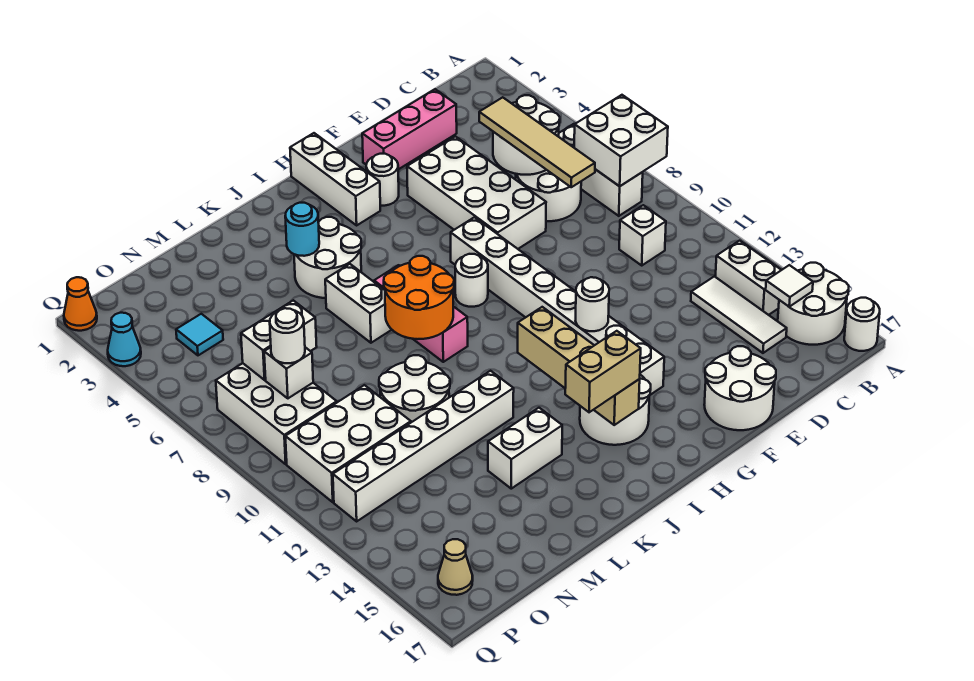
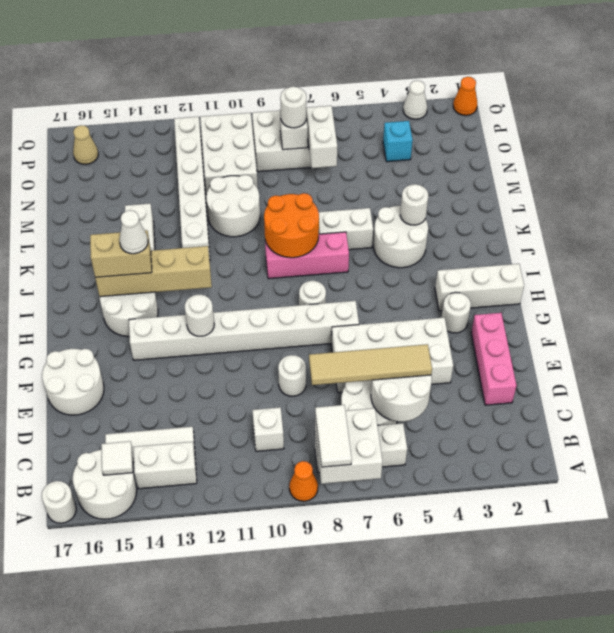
none -> white 1x2 tile [315,405,352,467]
none -> orange 1x1 cone [289,461,318,501]
none -> white 1x1 round brick [278,355,306,396]
none -> white 1x1 cone [119,210,148,254]
tan 1x2 brick [565,331,641,412] -> tan 1x2 brick turned to [90,230,152,277]
cyan 1x1 round brick [285,203,319,256] -> white 1x1 round brick [400,184,428,225]
cyan 1x1 tile [176,314,223,355] -> cyan 1x1 brick [383,121,413,162]
cyan 1x1 cone [108,313,141,366] -> white 1x1 cone [403,81,427,119]

